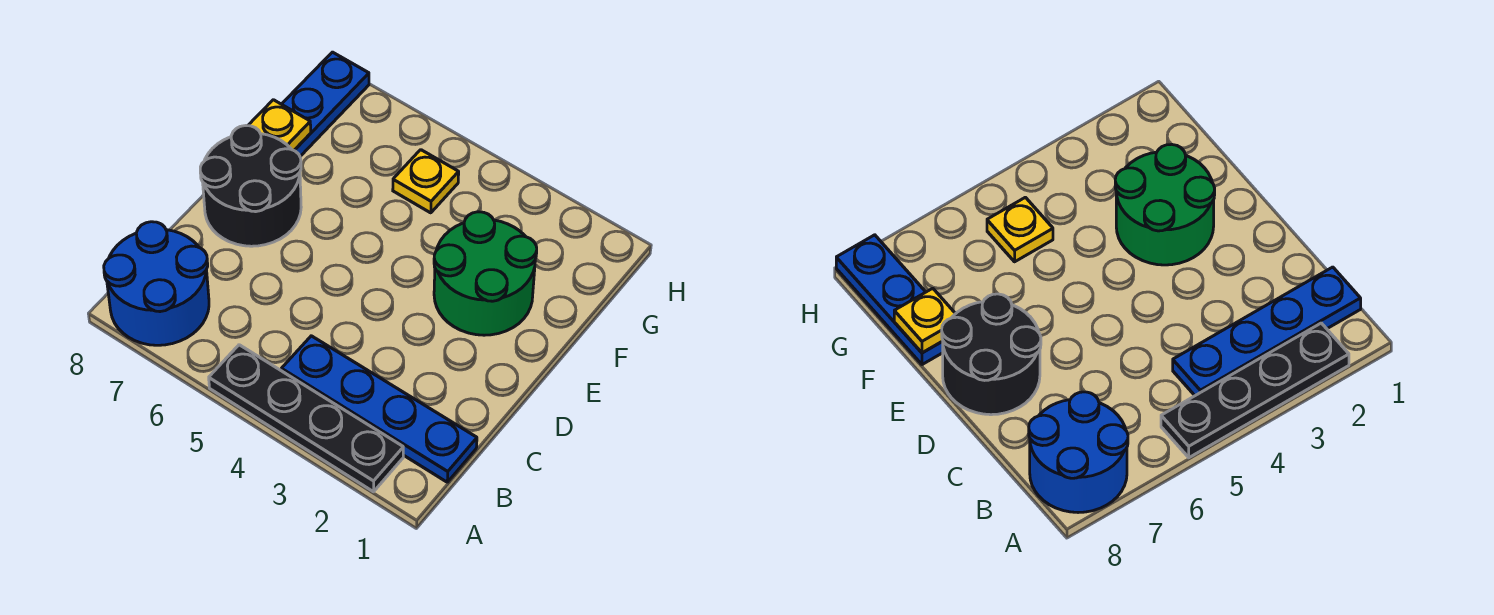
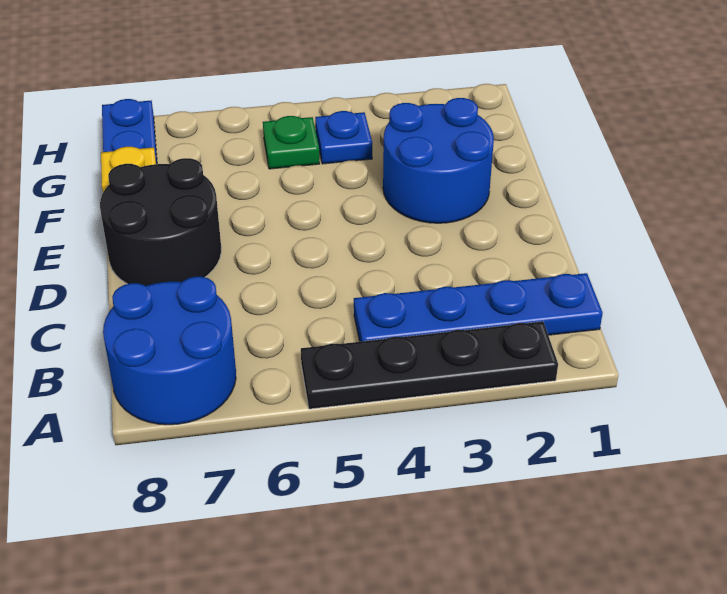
green 2x2 round brick [434,212,537,335] -> blue 2x2 round brick [383,98,494,223]
none -> blue 1x1 plate [315,111,372,164]
yellow 1x1 plate [393,150,459,213] -> green 1x1 plate [263,116,320,169]

